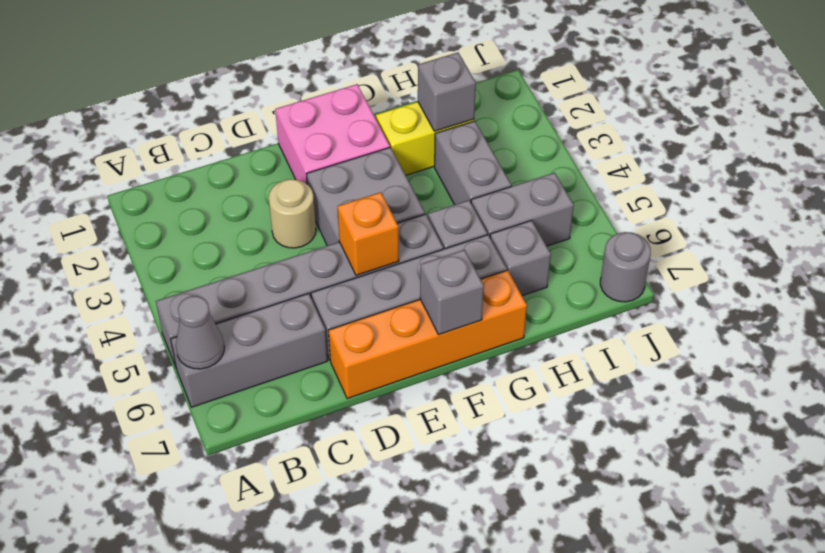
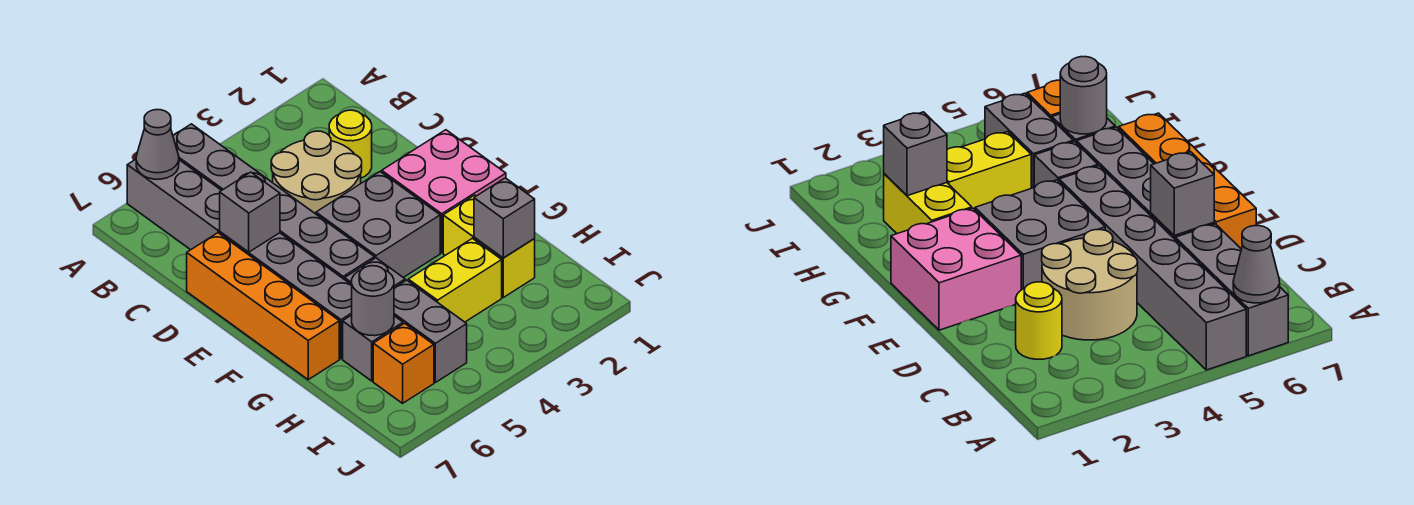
none -> yellow 1x1 round brick [329,110,372,178]
tan 1x1 round brick [269,179,316,248] -> tan 2x2 round brick [271,131,362,214]
orange 1x1 brick [338,192,399,275] -> orange 1x1 brick moved to [373,323,434,403]
grey 1x1 brick [420,250,484,335] -> grey 1x1 brick moved to [220,172,280,252]
grey 1x2 brick [435,121,511,205] -> yellow 1x2 brick [408,238,502,322]
grey 1x1 round brick [600,232,651,302] -> grey 1x1 round brick moved to [352,266,394,336]

